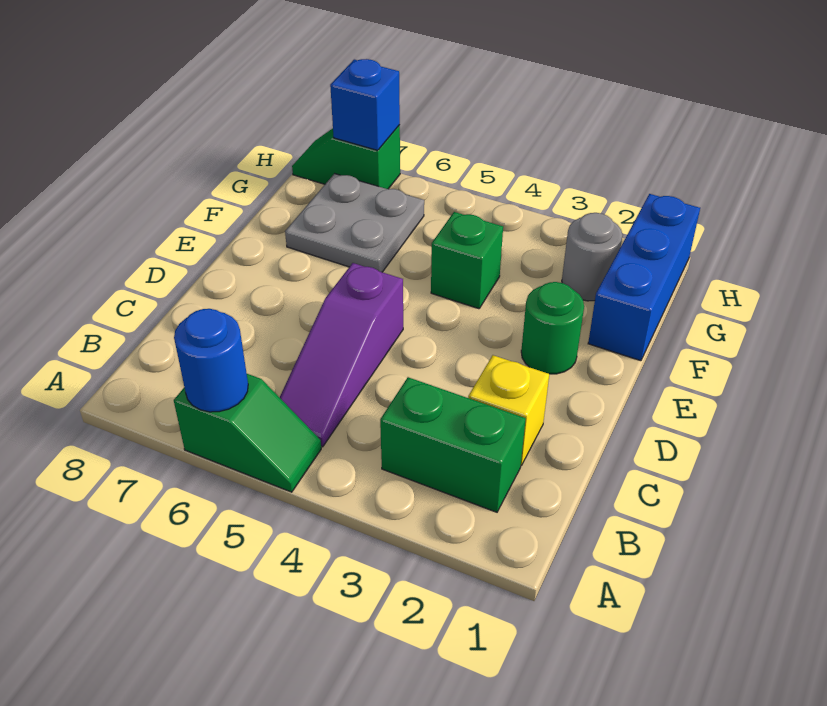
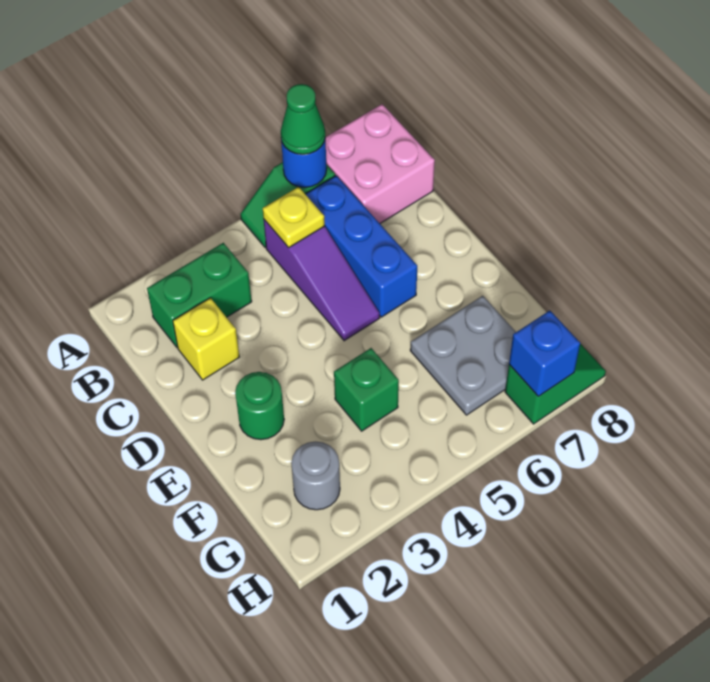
none -> green 1x1 cone [281,84,325,155]
none -> pink 2x2 brick [325,104,435,223]
purple 1x3 slope [280,263,403,447] -> purple 1x3 slope turned to [264,220,380,341]
none -> yellow 1x1 plate [263,187,325,248]
blue 1x3 brick [588,194,700,361] -> blue 1x3 brick moved to [306,176,417,317]

